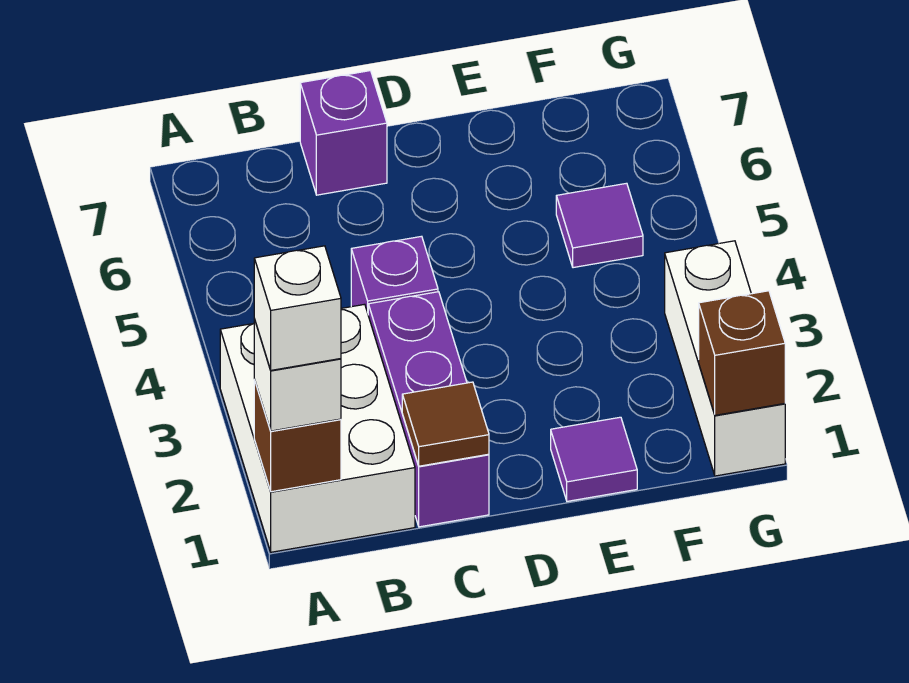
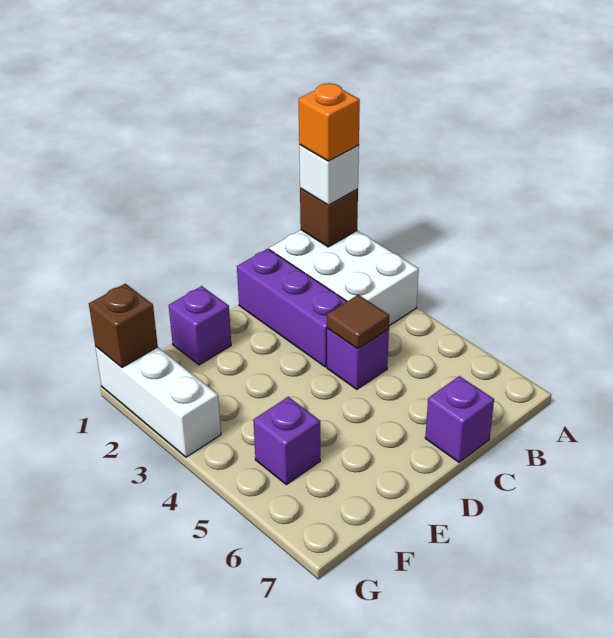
white 1x1 brick [254,246,341,370] -> orange 1x1 brick [298,83,360,161]
brown 1x1 tile [402,382,489,466] -> brown 1x1 tile moved to [327,295,389,349]
purple 1x1 tile [551,417,637,501] -> purple 1x1 brick [169,286,231,365]
purple 1x1 tile [556,183,643,268] -> purple 1x1 brick [253,397,320,485]

